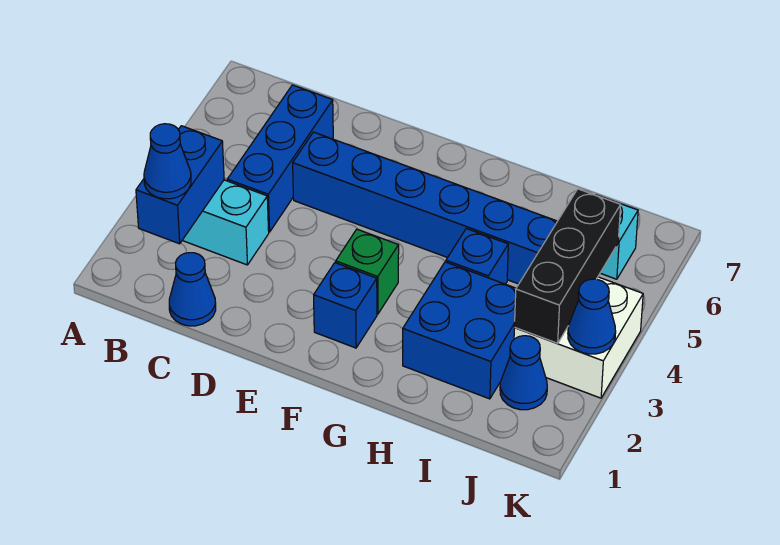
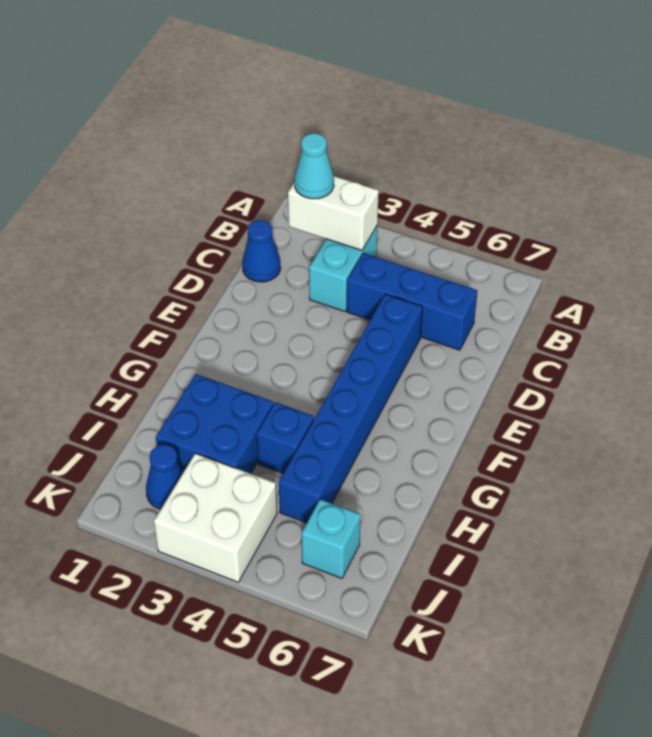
blue 1x2 brick [136,126,224,244] -> white 1x2 brick [288,176,379,250]
blue 1x1 cone [144,124,191,199] -> cyan 1x1 cone [294,133,334,199]
blue 1x1 brick [314,263,377,348] -> none
green 1x1 brick [336,229,399,314] -> none
black 1x3 brick [514,189,621,343] -> none
blue 1x1 cone [568,279,616,354] -> none

